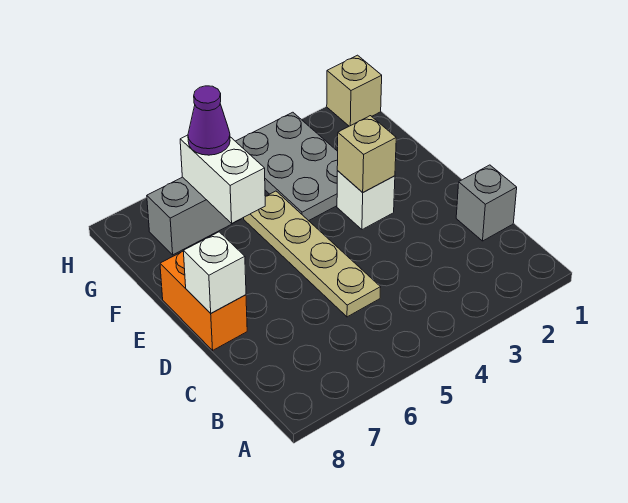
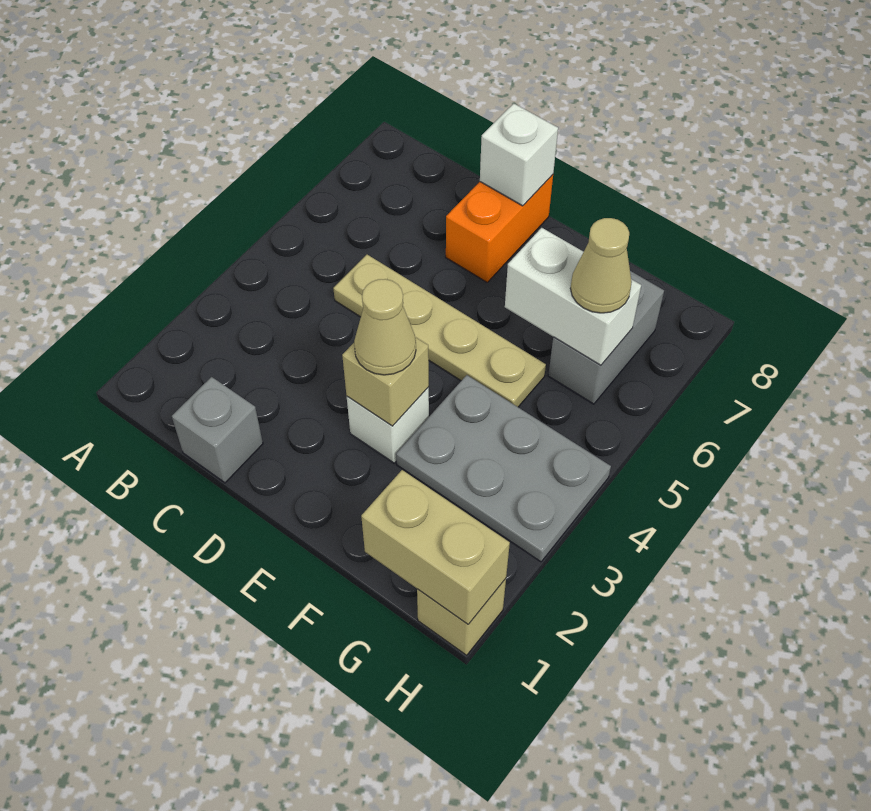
orange 1x2 brick [160,252,247,350] -> orange 1x2 brick turned to [446,175,553,282]
none -> tan 1x1 cone [354,279,416,375]
none -> tan 1x2 brick [361,470,510,624]
purple 1x1 cone [188,86,230,155] -> tan 1x1 cone [570,218,632,313]

